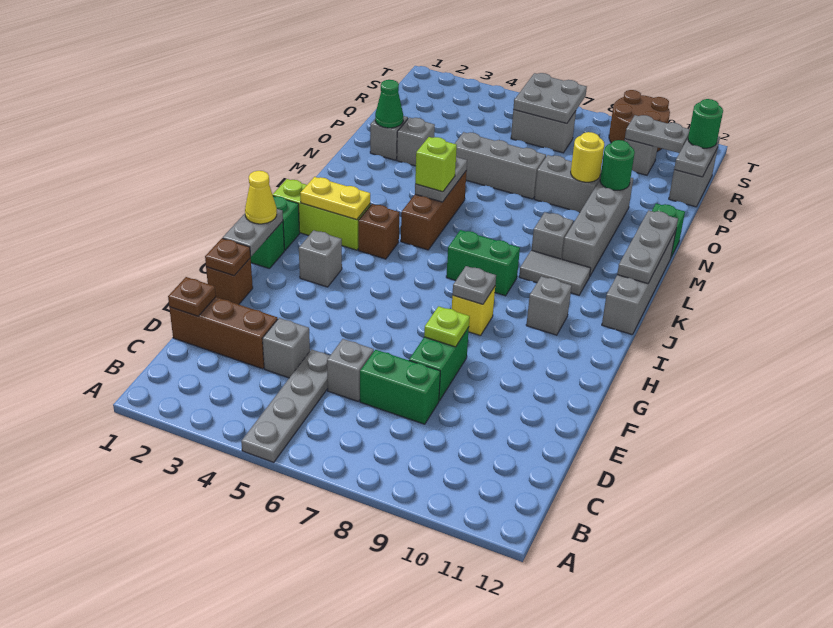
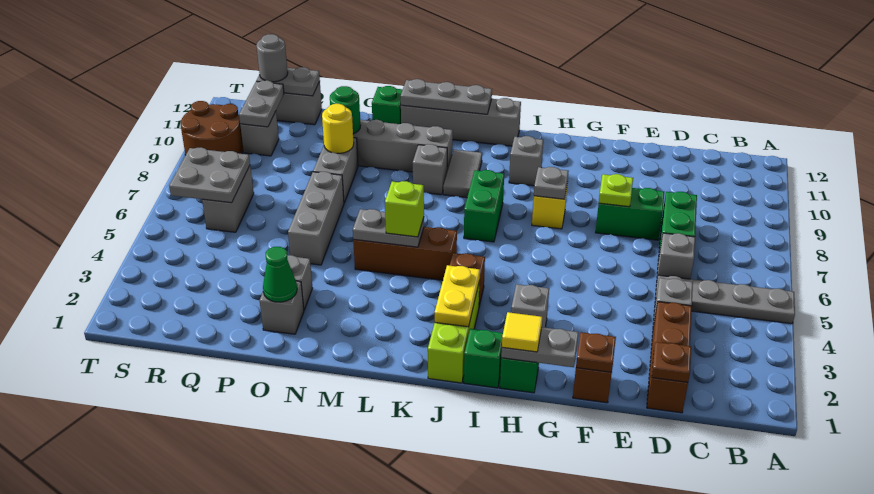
yellow 1x1 cone [245,171,277,224] -> yellow 1x1 tile [502,312,542,352]
green 1x1 round brick [688,99,723,148] -> grey 1x1 round brick [256,34,288,82]

